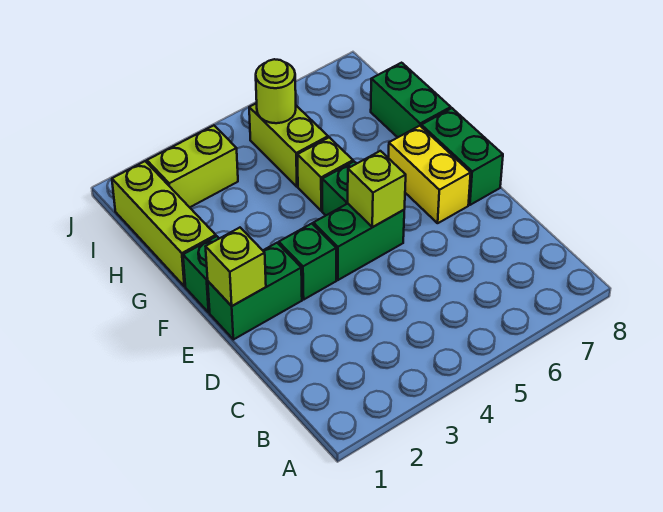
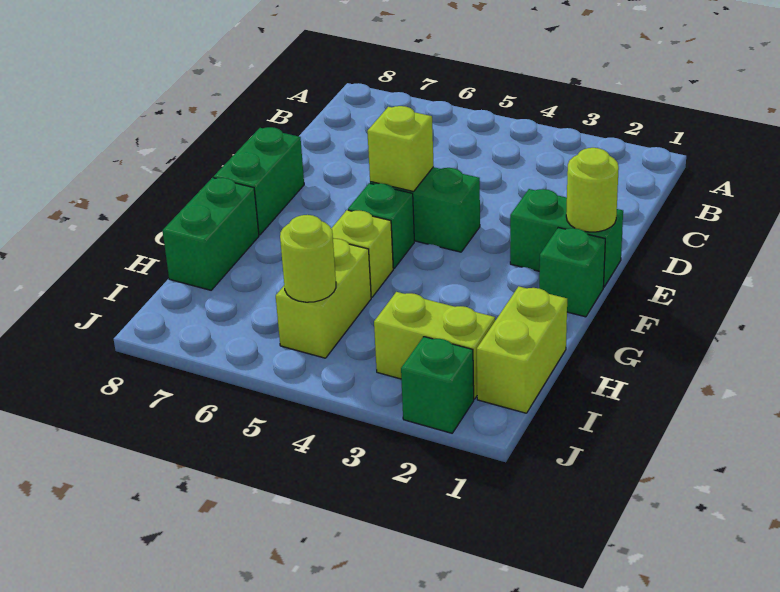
lime 1x1 brick [206,228,266,306] -> lime 1x1 round brick [566,148,619,232]
green 1x1 brick [279,224,336,299] -> green 1x1 brick moved to [401,337,474,433]
yellow 1x2 brick [388,126,471,223] -> none
lime 1x3 brick [112,161,216,286] -> lime 1x2 brick [477,286,567,413]

